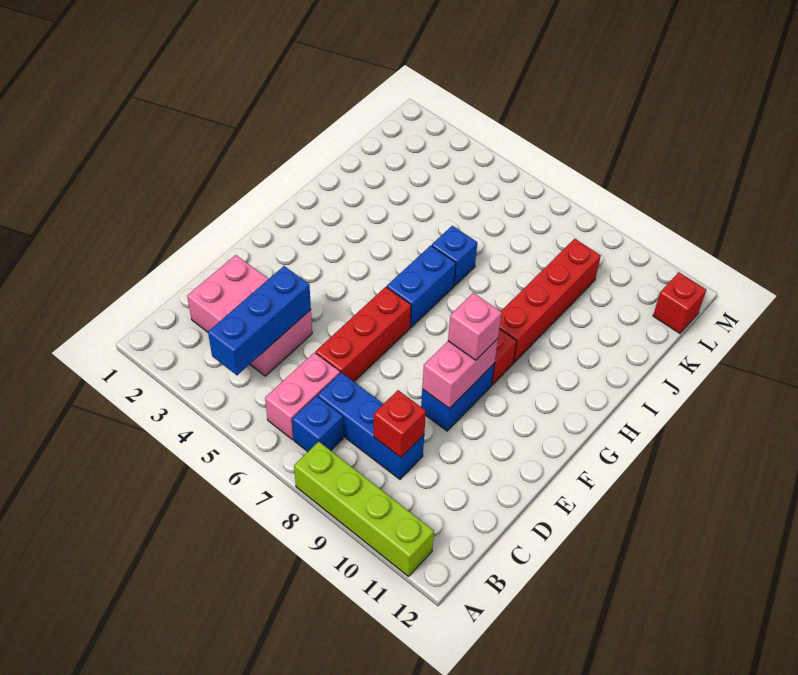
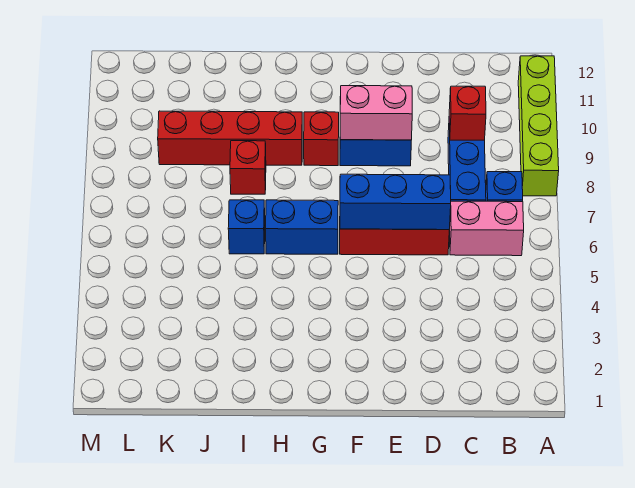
blue 1x3 brick [208,266,311,375] -> blue 1x3 brick moved to [340,174,451,230]
pink 2x3 brick [187,255,312,376] -> none
pink 1x1 brick [448,293,502,360] -> none
red 1x1 brick [653,272,706,333] -> red 1x1 brick moved to [230,141,266,194]

